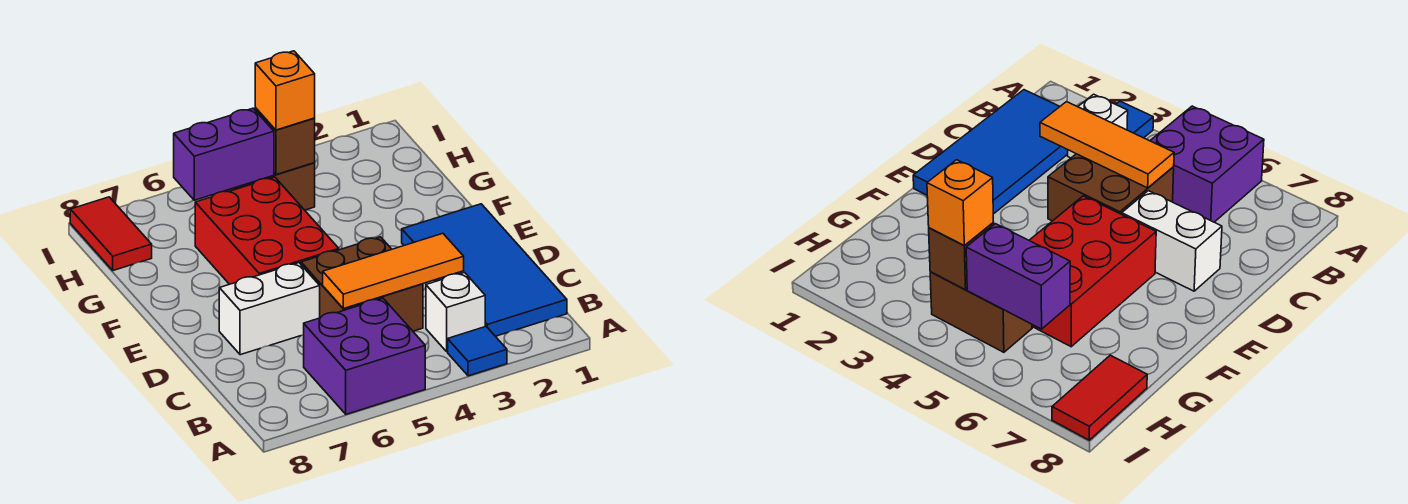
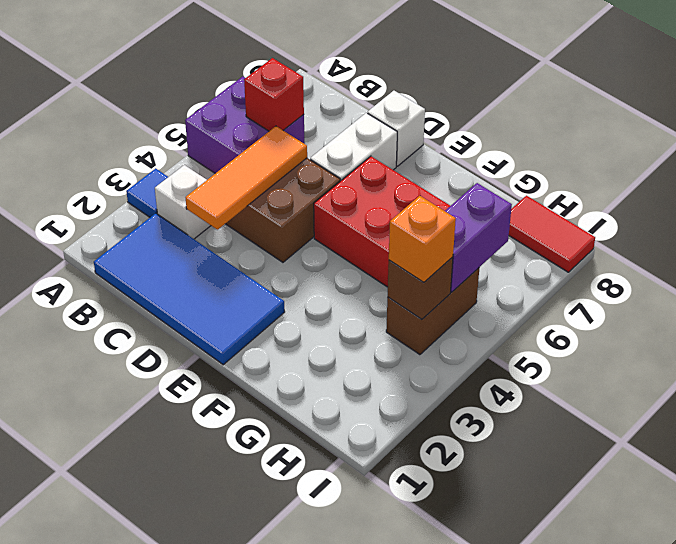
none -> red 1x1 brick [244,58,304,131]
none -> white 1x1 brick [368,91,425,166]

